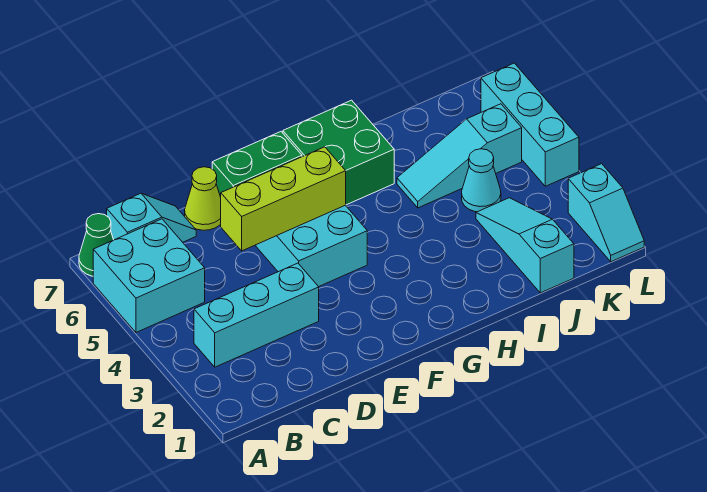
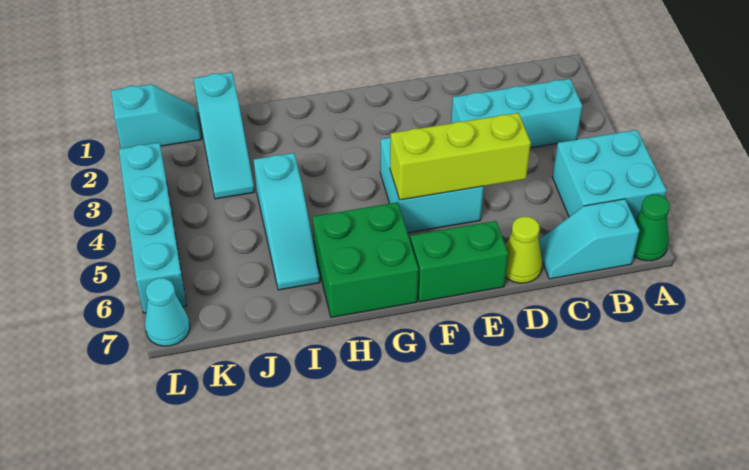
cyan 1x3 slope [397,104,522,208] -> cyan 1x3 slope turned to [254,153,320,290]
cyan 1x1 cone [462,149,501,212] -> cyan 1x1 cone moved to [145,278,190,346]
cyan 1x2 slope [568,164,644,262] -> cyan 1x2 slope turned to [111,84,201,148]
cyan 1x3 brick [481,63,579,186] -> cyan 1x4 brick [119,143,187,313]

